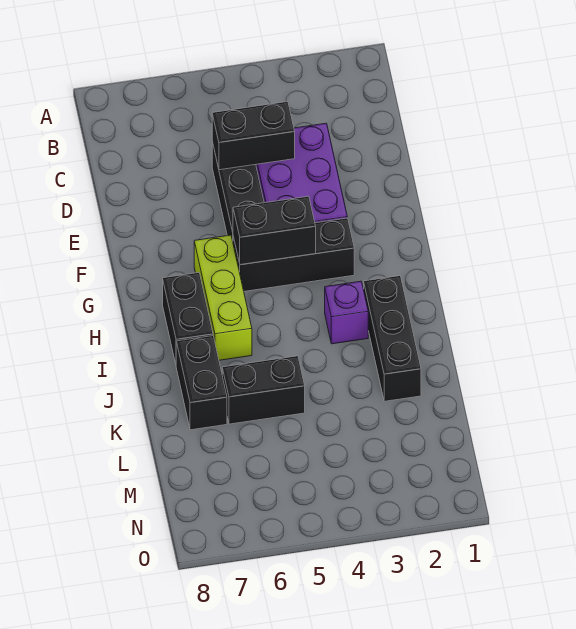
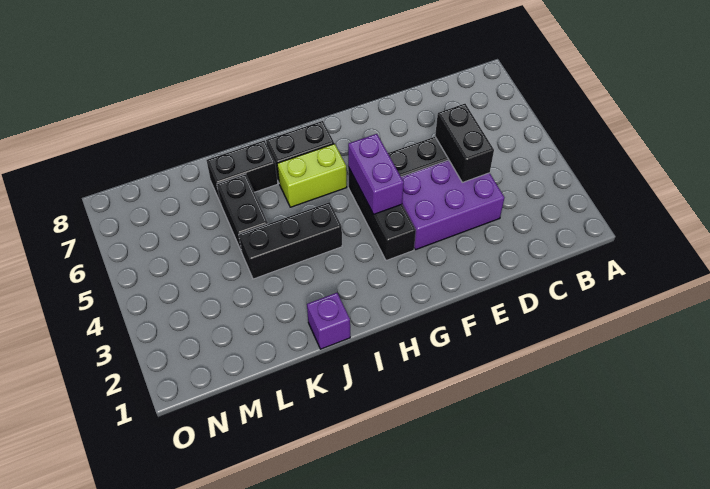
black 1x2 brick [233,196,316,265] -> purple 1x2 brick [348,134,404,214]
lime 1x3 brick [194,235,252,360] -> lime 1x2 brick [277,144,347,207]
black 1x3 brick [364,276,421,401] -> black 1x3 brick moved to [239,202,342,279]
purple 1x1 brick [325,281,368,344] -> purple 1x1 brick moved to [307,293,350,349]

